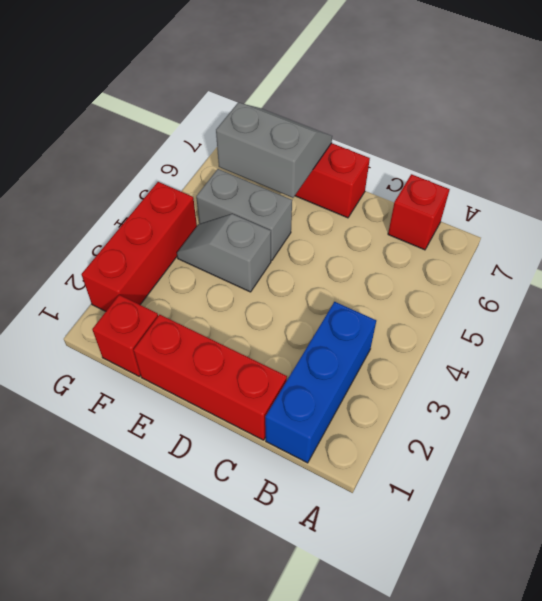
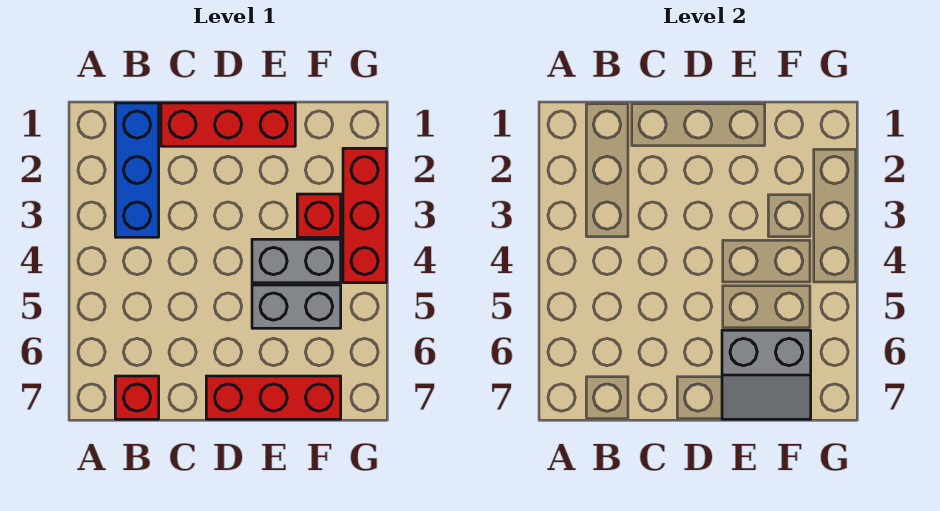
grey 1x2 slope [177,214,271,292] -> grey 1x2 brick [252,239,341,283]
red 1x1 brick [92,295,158,376] -> red 1x1 brick moved to [297,194,341,237]

